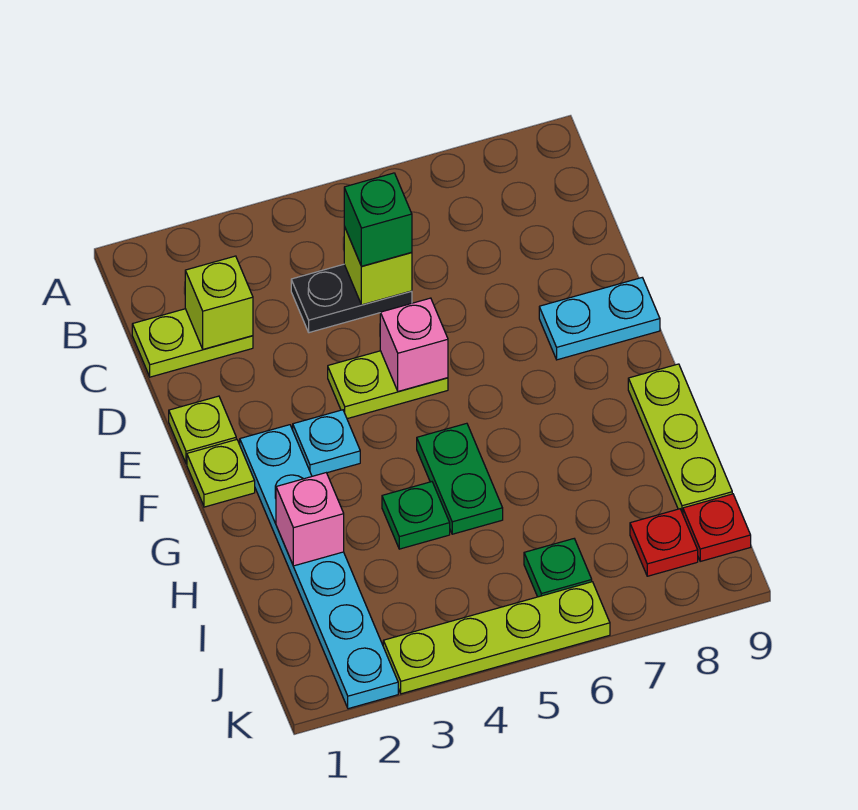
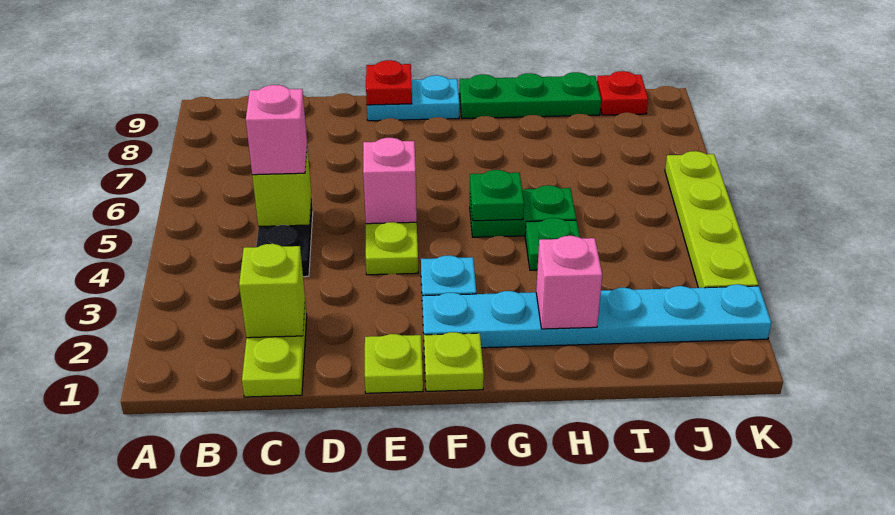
green 1x1 brick [344,173,412,266] -> pink 1x1 brick [246,85,307,175]
cyan 1x2 plate [539,278,660,360] -> cyan 1x2 plate turned to [367,75,460,121]
lime 1x3 plate [628,364,732,514] -> green 1x3 plate [459,72,601,119]
green 1x1 plate [524,539,592,597] -> green 1x1 plate moved to [470,170,524,221]
red 1x1 plate [630,509,698,576] -> red 1x1 plate moved to [366,60,412,105]

